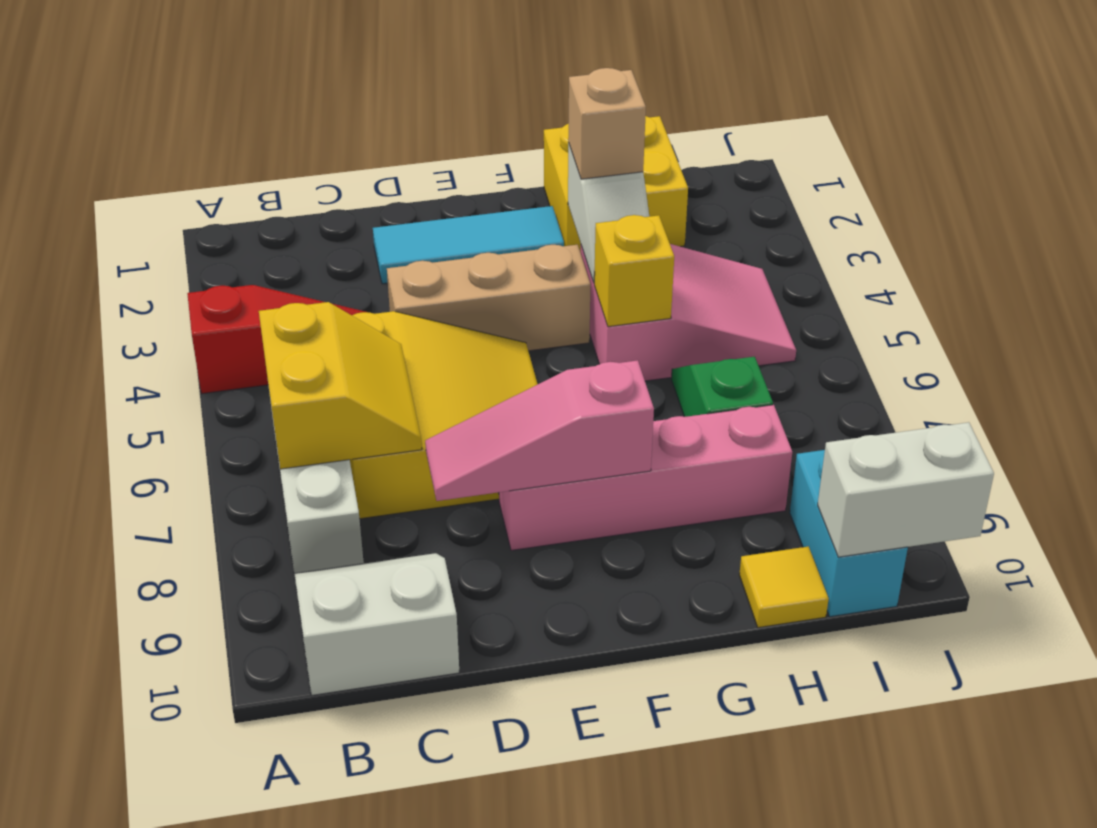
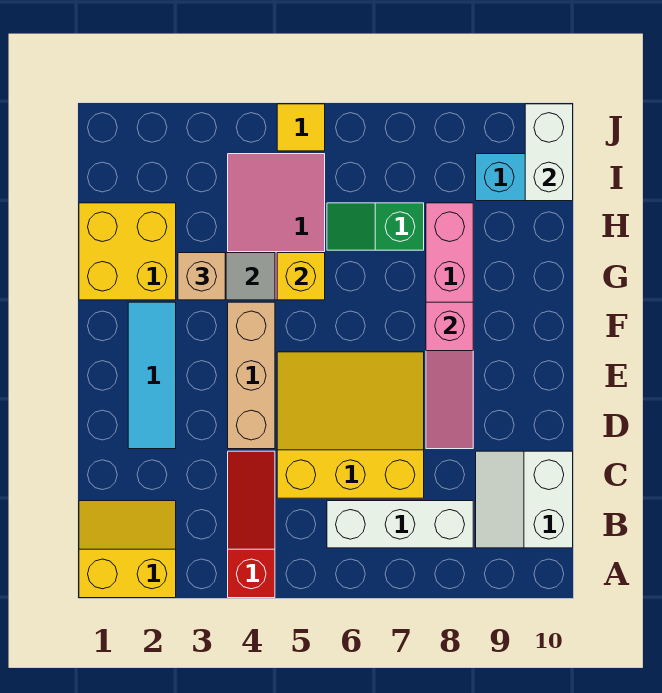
yellow 2x2 slope [259,302,422,469] -> yellow 2x2 slope moved to [79,501,176,598]
yellow 1x1 tile [739,546,829,628] -> yellow 1x1 tile moved to [277,104,325,151]

